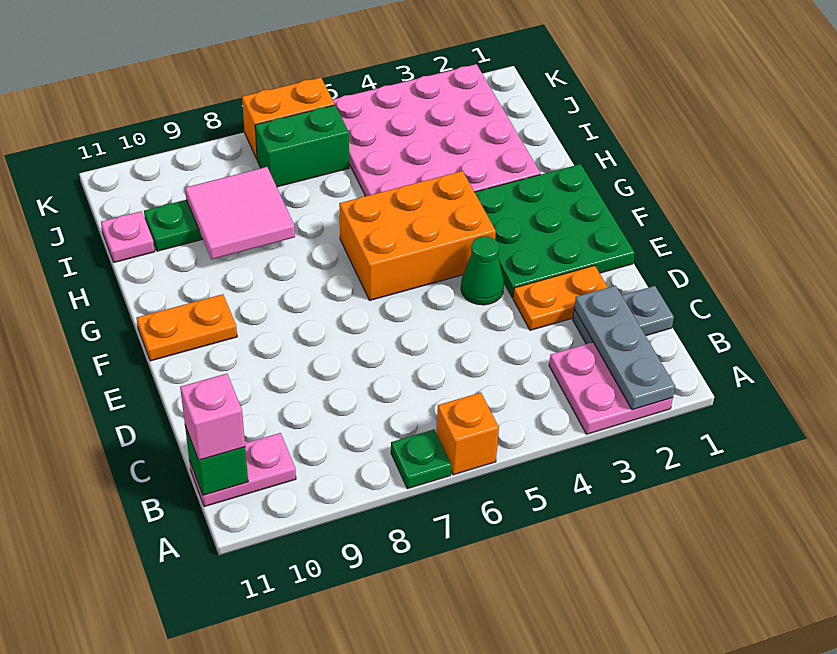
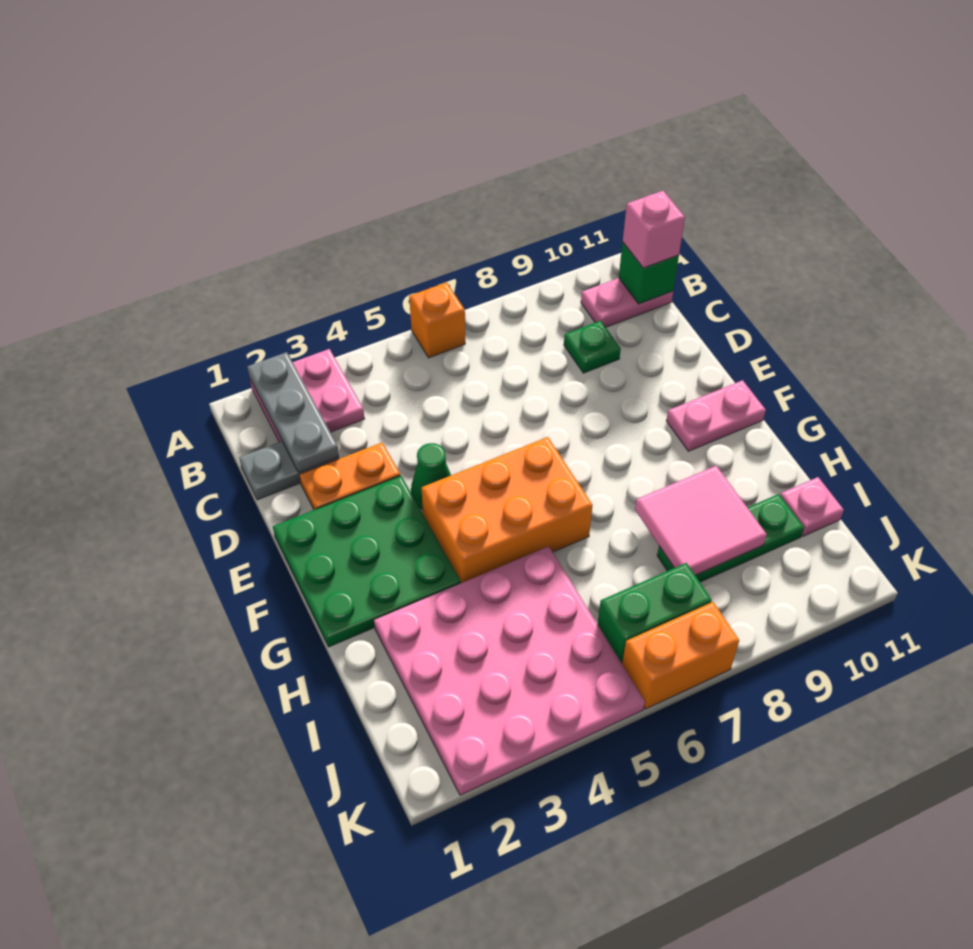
green 1x1 plate [391,430,451,489] -> green 1x1 plate moved to [564,321,621,373]
orange 1x2 plate [137,294,237,361] -> pink 1x2 plate [666,380,766,451]

